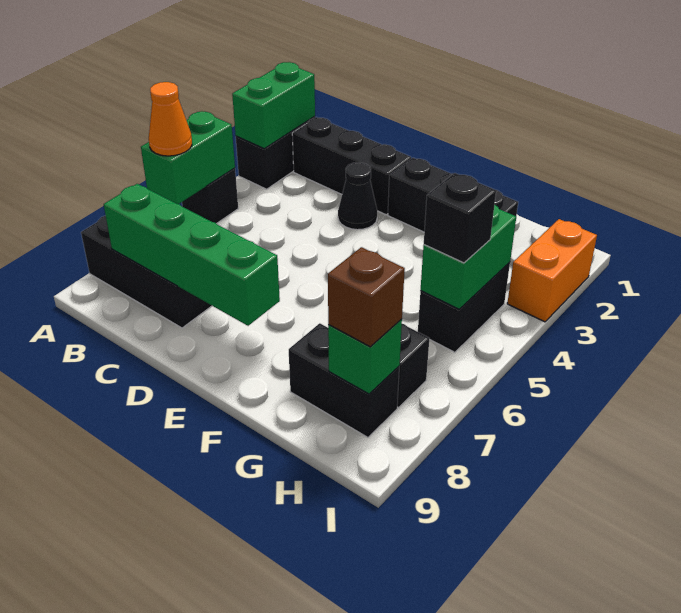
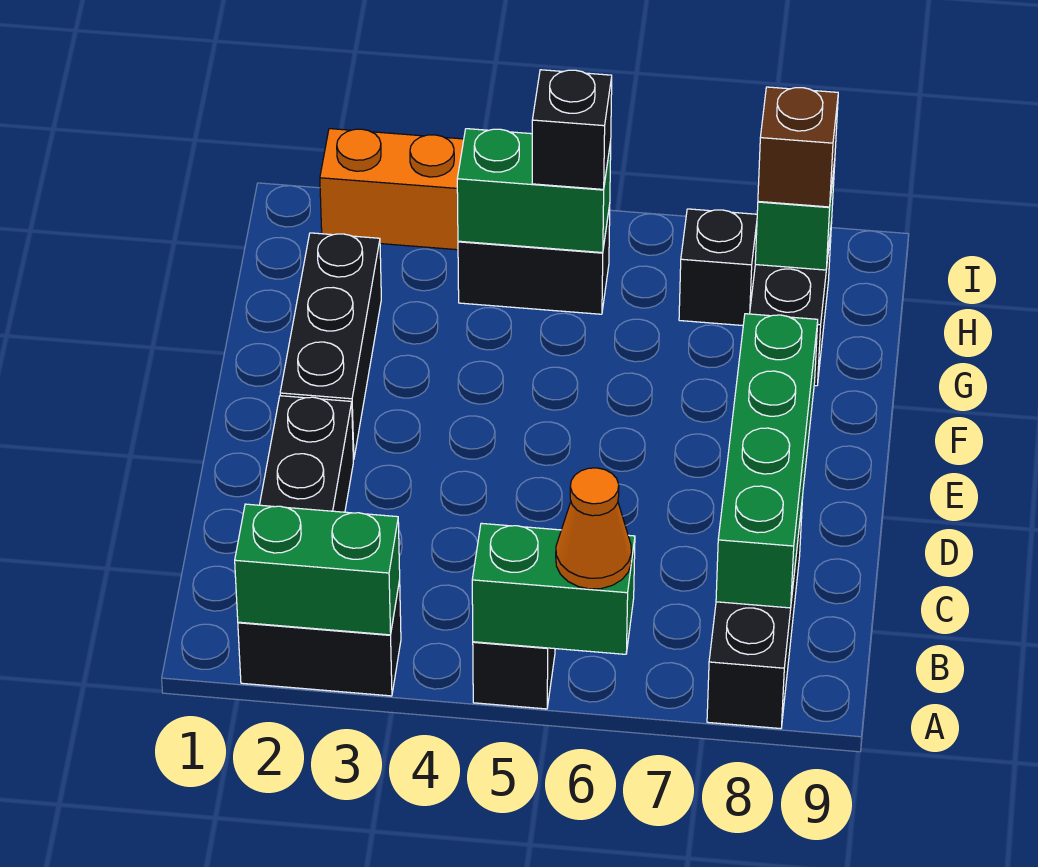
black 1x1 cone [338,162,377,230] -> none

